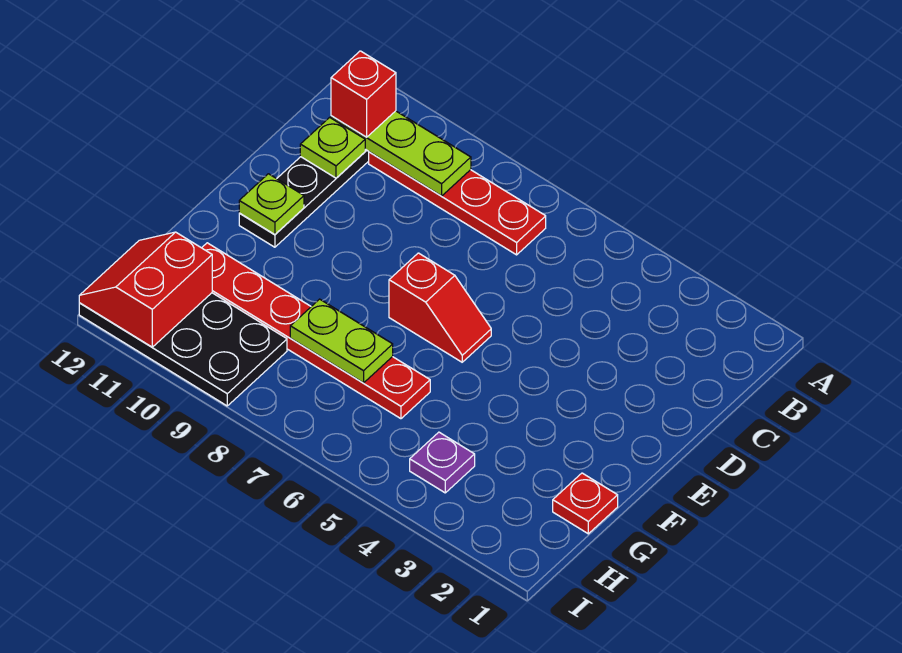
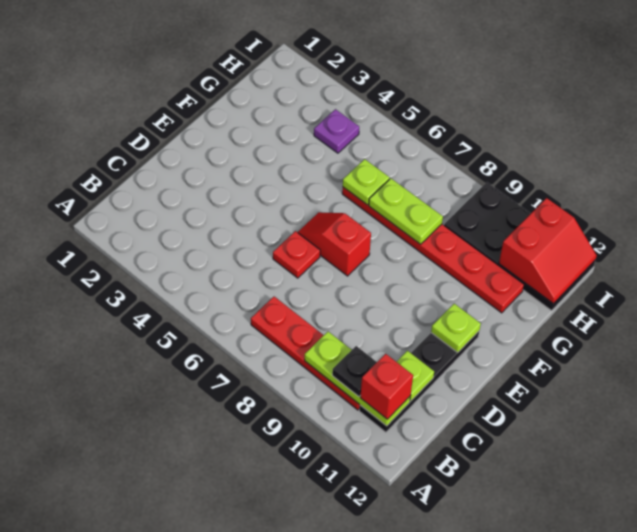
none -> black 1x1 plate [332,346,377,397]
red 1x1 plate [553,473,618,534] -> red 1x1 plate moved to [273,231,320,278]
none -> lime 1x1 plate [343,159,390,205]

